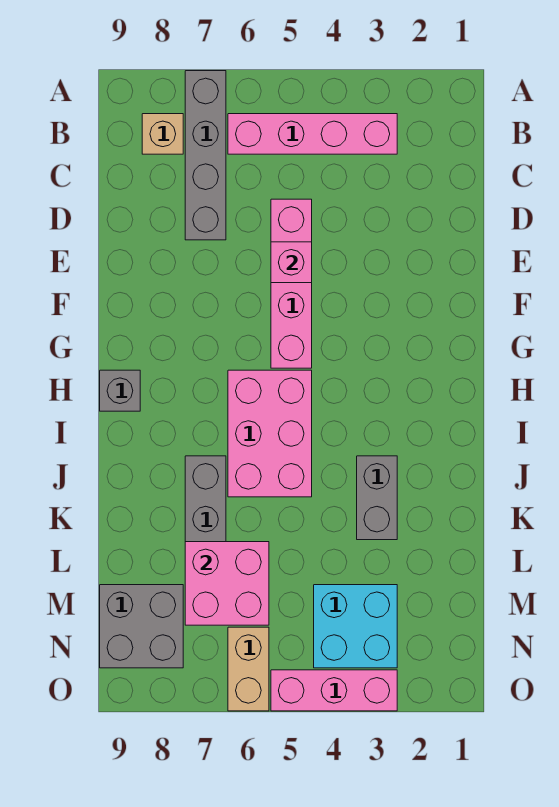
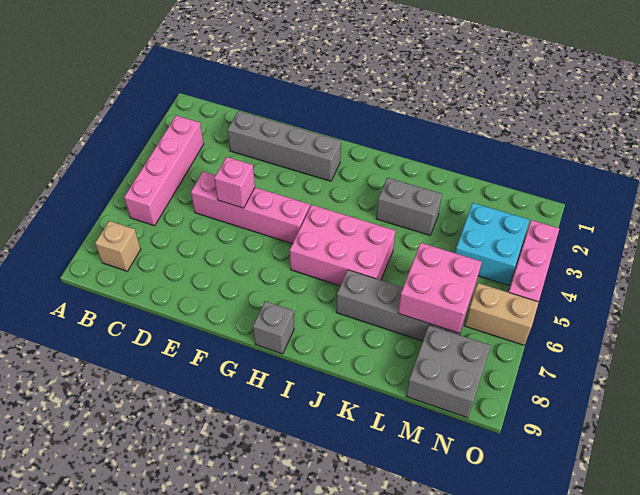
grey 1x4 brick [185,71,226,240] -> grey 1x4 brick moved to [227,111,341,181]

